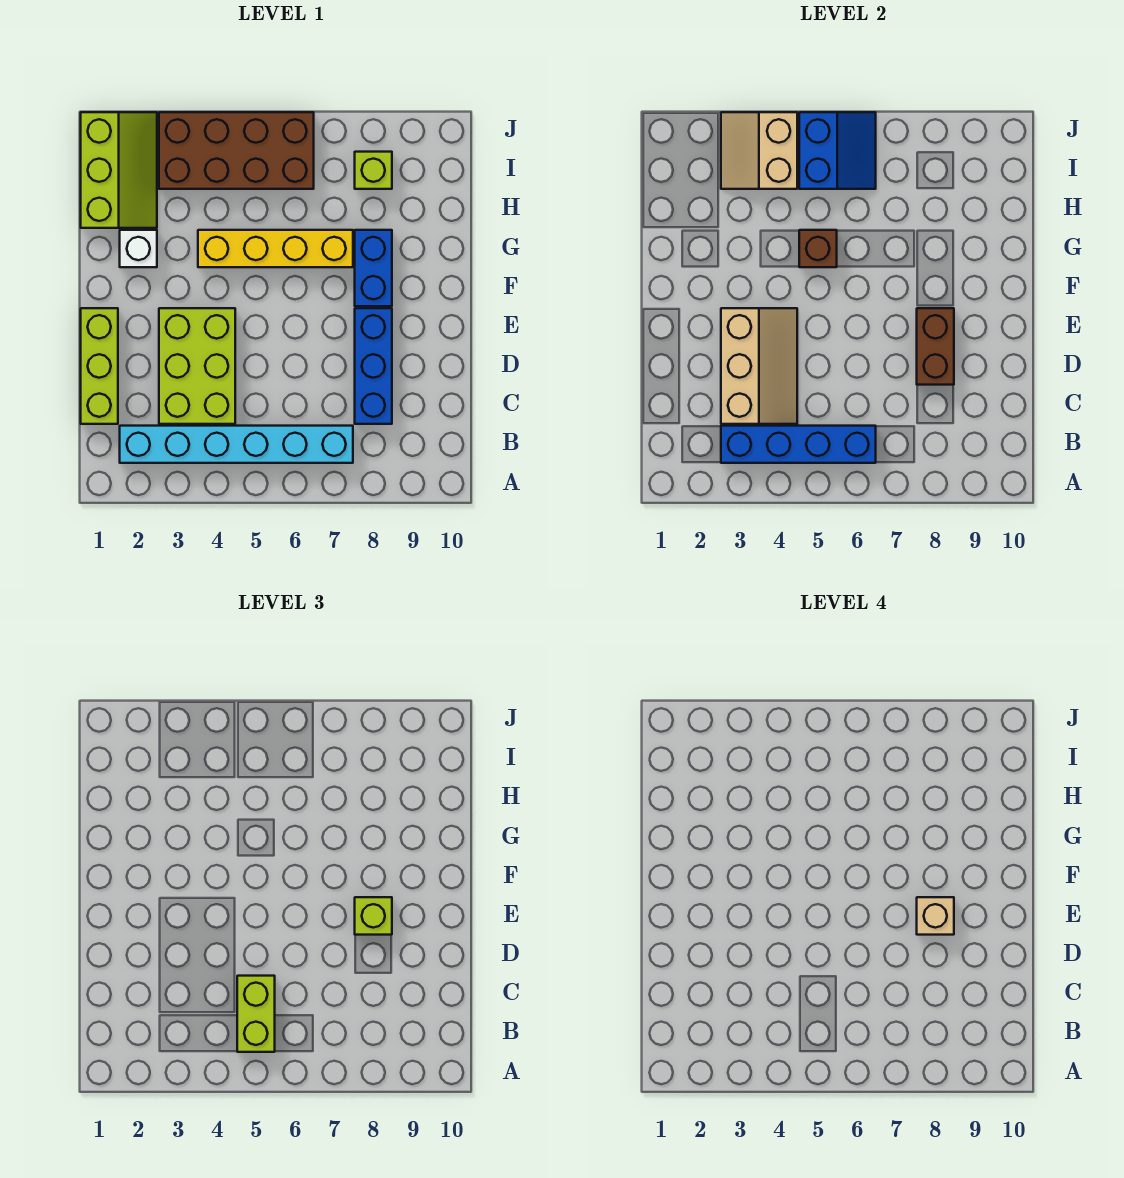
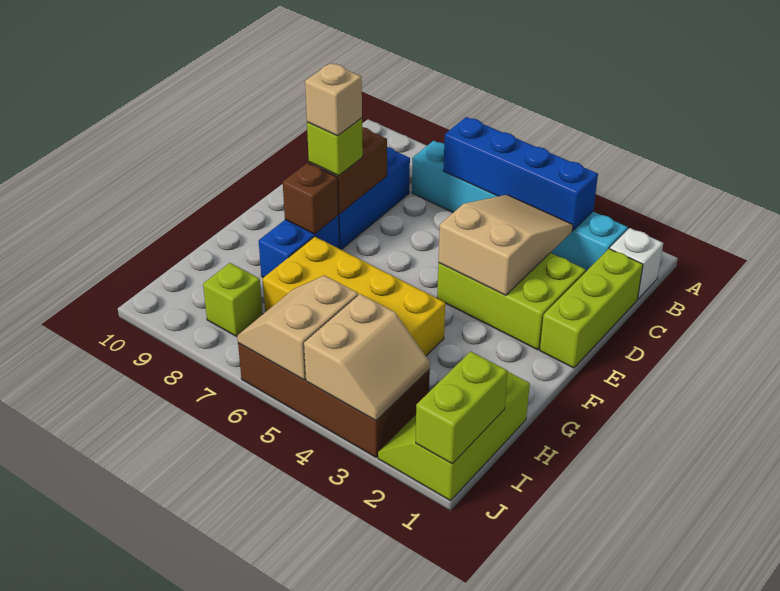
lime 1x2 brick [237,976,275,1052] -> lime 1x2 brick moved to [416,351,508,464]
lime 2x3 brick [159,308,235,424] -> lime 2x3 brick turned to [437,253,586,350]
tan 2x3 slope [721,308,797,424] -> tan 2x3 slope turned to [439,195,573,296]
white 1x1 brick [120,230,157,267] -> white 1x1 brick moved to [610,228,663,299]
yellow 1x4 brick [198,230,353,267] -> yellow 2x4 brick [263,237,445,356]
brown 1x1 brick [799,230,837,267] -> brown 1x1 brick moved to [283,163,339,234]
blue 2x2 slope [799,112,876,189] -> tan 2x2 slope [237,275,358,380]

